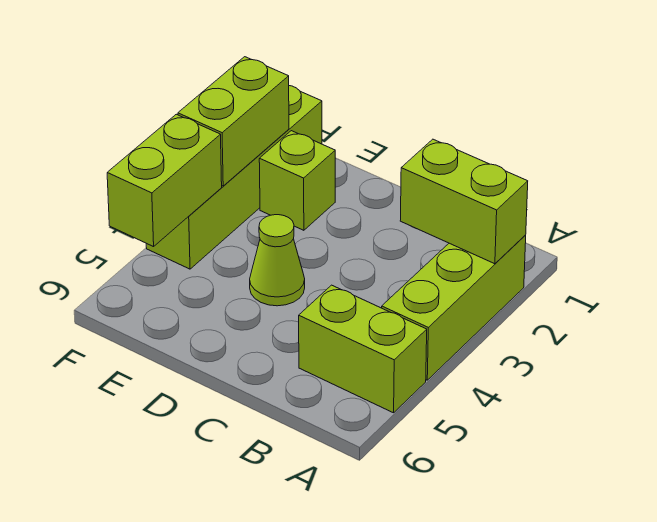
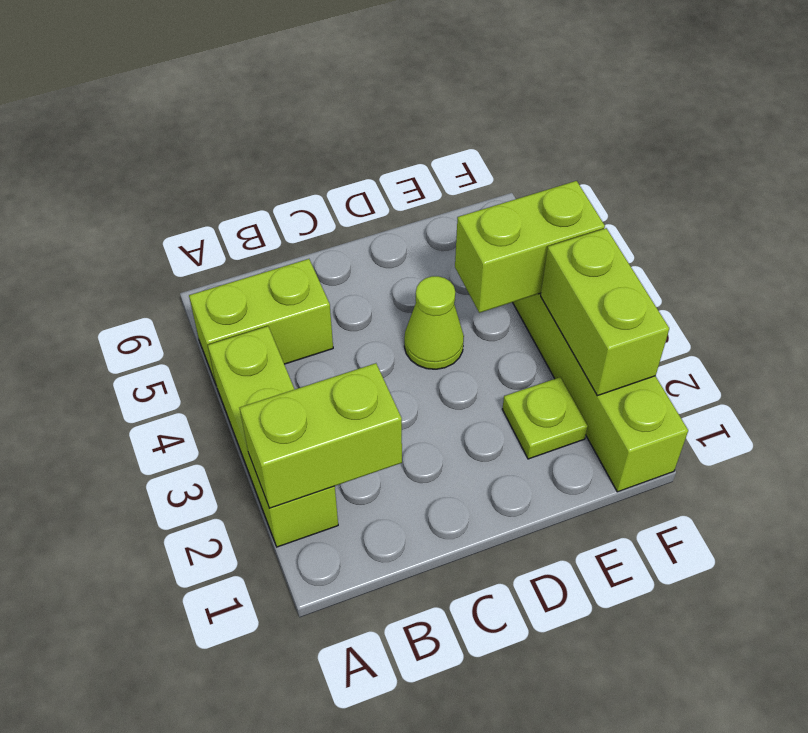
lime 1x1 brick [259,131,335,230] -> lime 1x1 plate [502,377,588,459]
lime 1x2 brick [107,114,222,247] -> lime 1x2 brick turned to [455,181,605,313]

